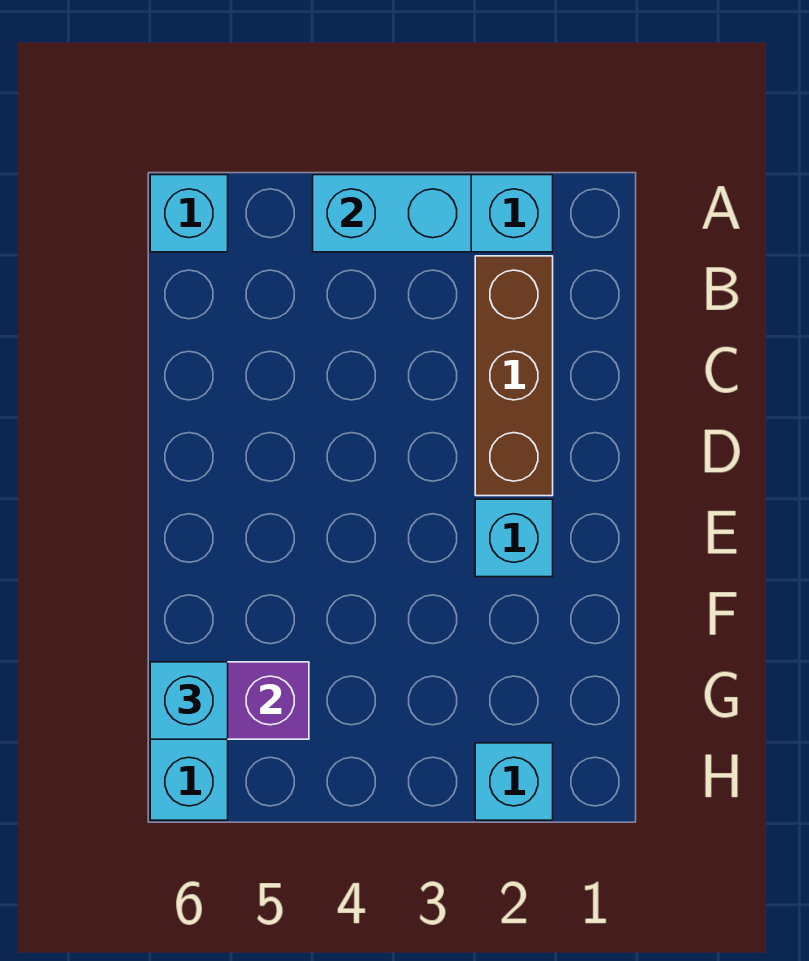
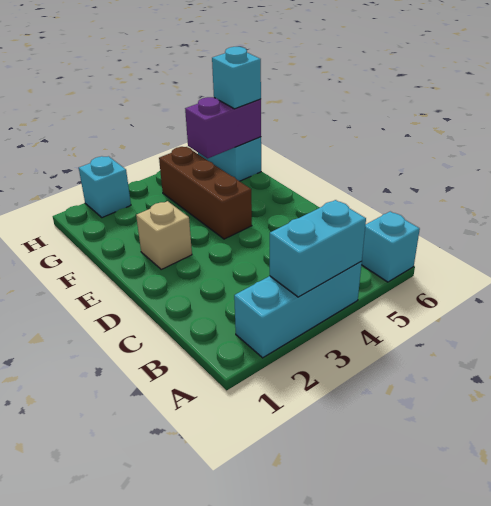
brown 1x3 brick [475,256,553,496] -> brown 1x3 brick moved to [159,147,252,239]
cyan 1x1 brick [475,499,553,577] -> tan 1x1 brick [136,201,192,269]

